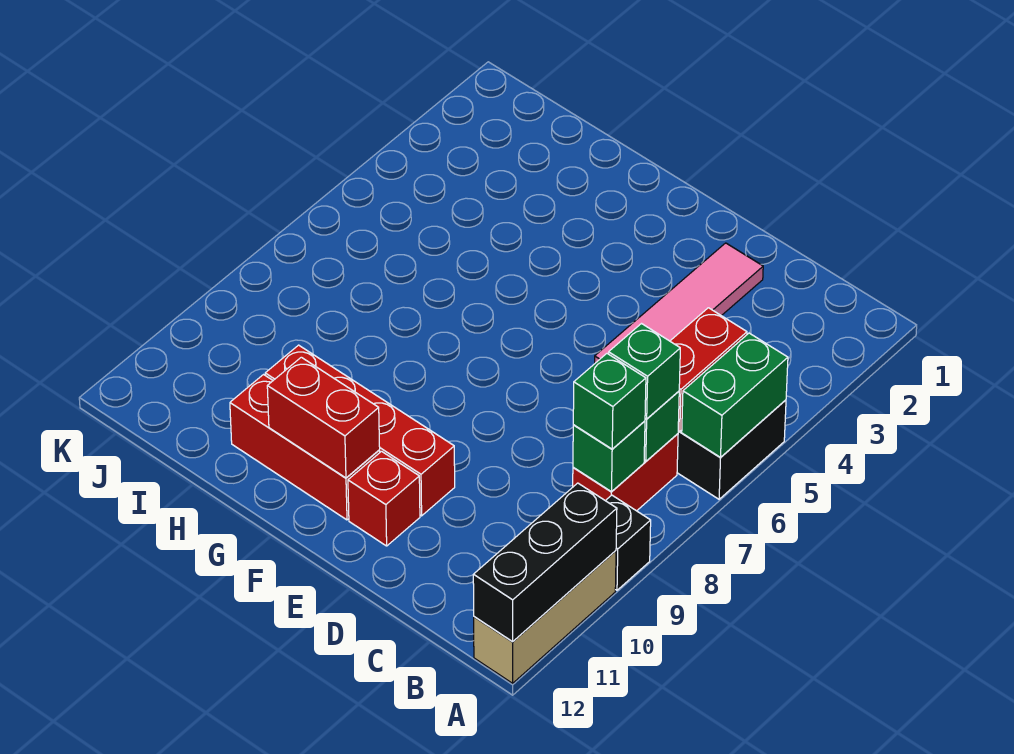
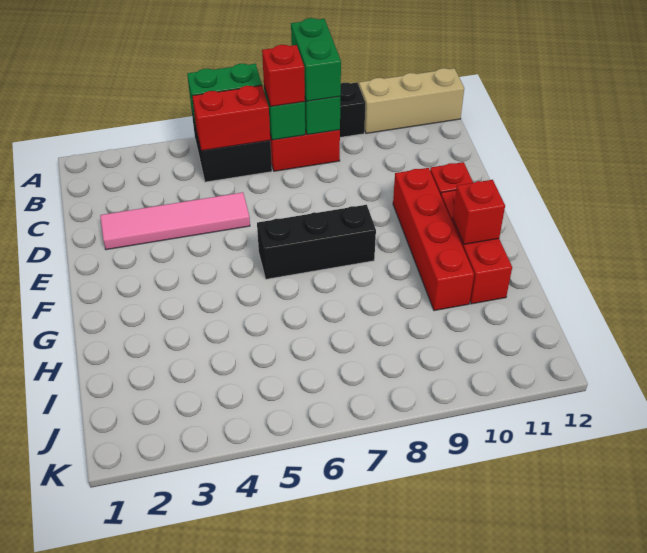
black 1x3 brick [473,483,617,642] -> black 1x3 brick moved to [257,205,376,279]
green 1x1 brick [609,324,680,419] -> red 1x1 brick [262,45,305,107]
green 1x1 brick [573,354,646,449] -> green 1x2 brick [291,18,341,101]
red 1x2 brick [267,357,380,478] -> red 1x1 brick [453,180,505,244]

